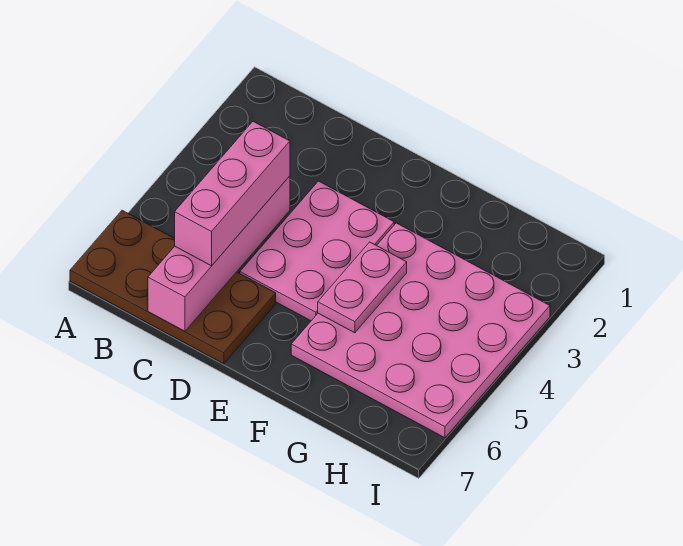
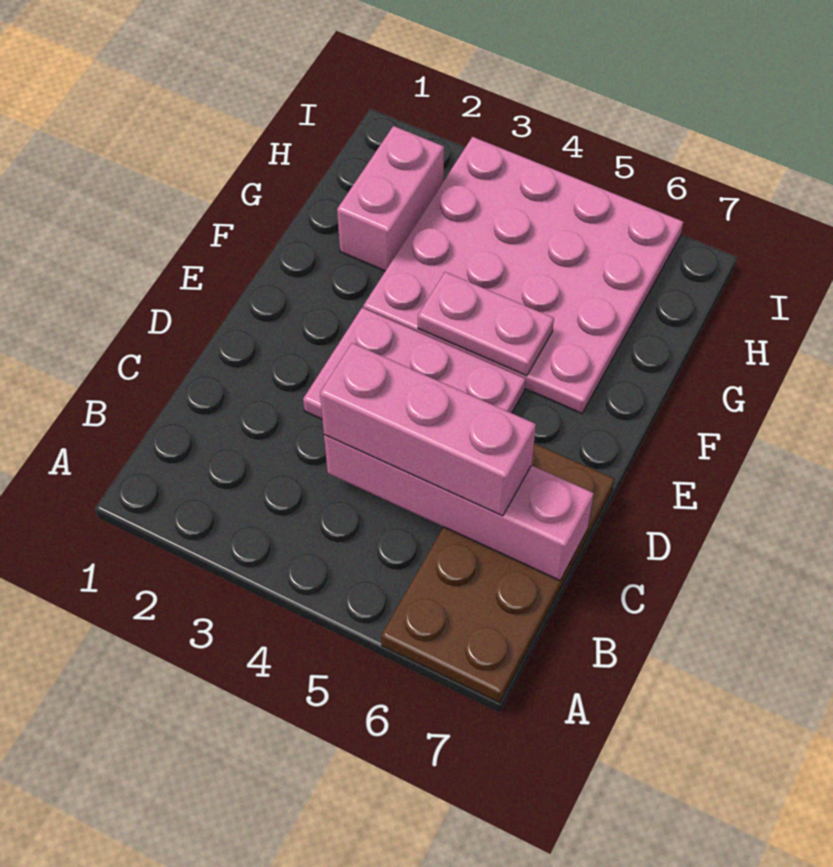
none -> pink 1x2 brick [337,126,444,271]

